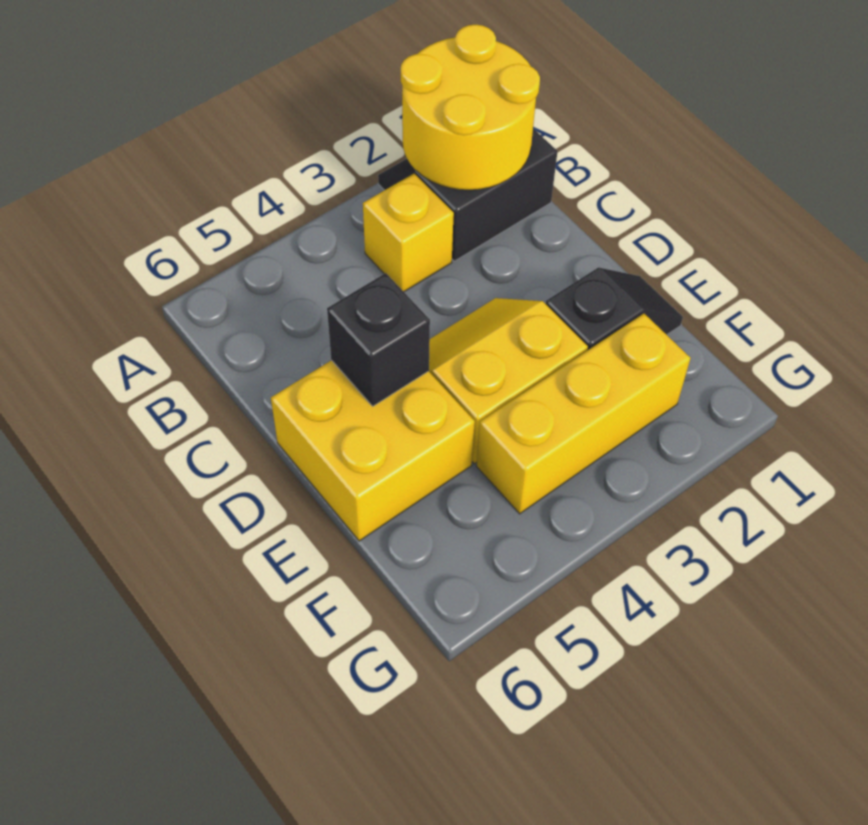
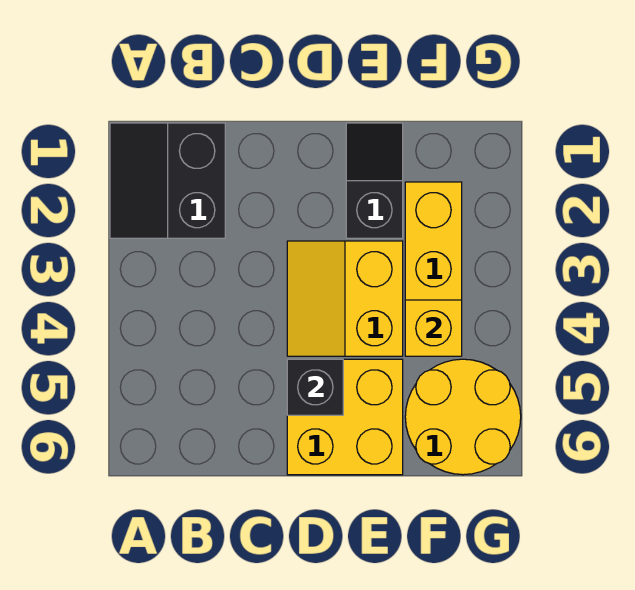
yellow 2x2 round brick [401,25,540,190] -> yellow 2x2 round brick moved to [405,359,521,475]
yellow 1x1 brick [363,174,454,292] -> yellow 1x1 brick moved to [405,300,462,356]

